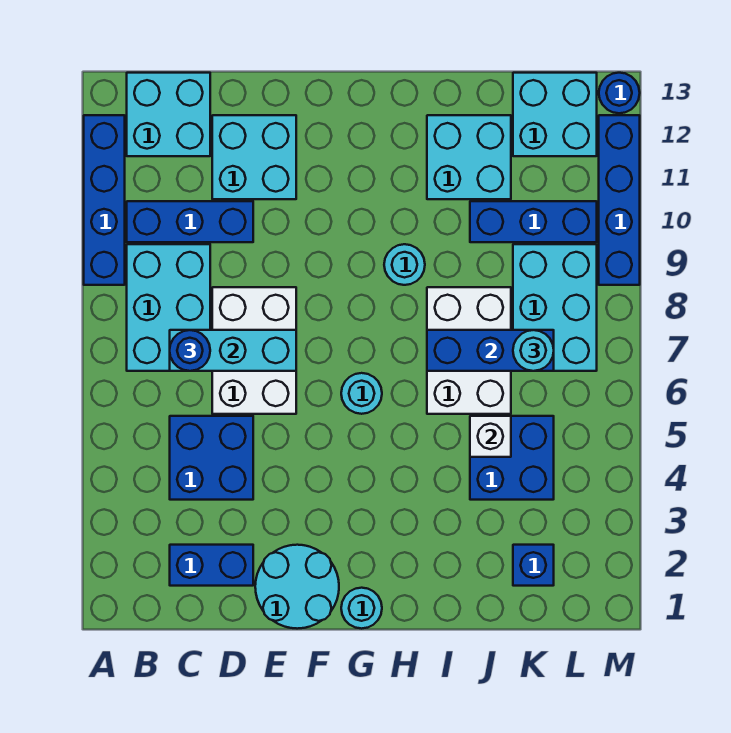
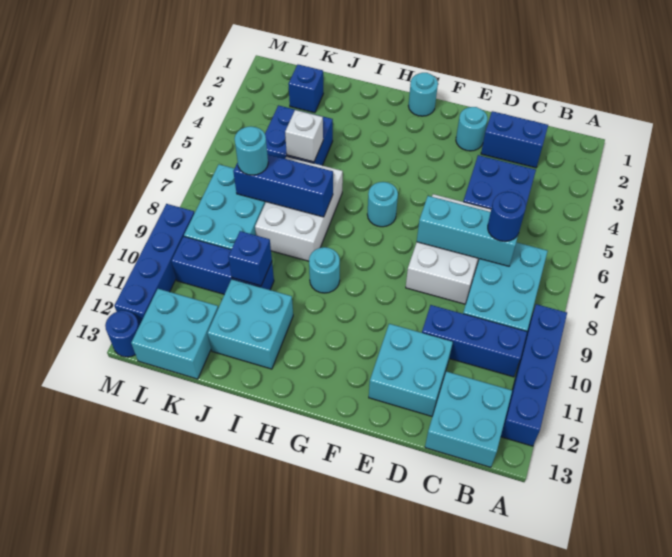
cyan 2x2 round brick [255,545,339,629] -> cyan 1x1 round brick [456,107,488,151]
none -> blue 1x1 brick [228,231,272,286]

